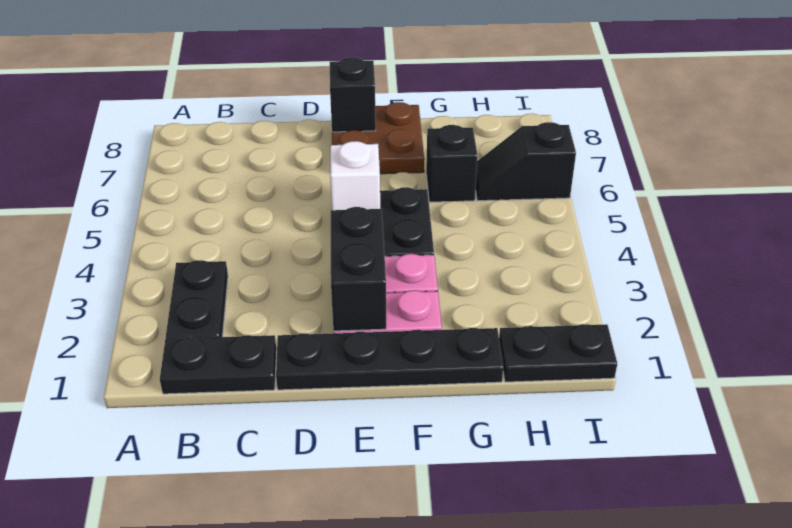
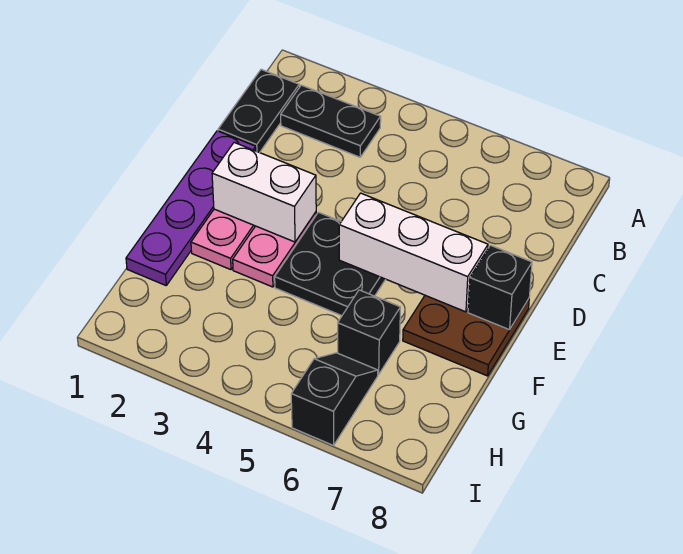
black 1x4 plate [276,328,503,390] -> purple 1x4 plate [126,131,256,285]
black 1x2 brick [331,207,386,331] -> white 1x2 brick [212,143,316,242]
white 1x1 brick [330,141,380,210] -> white 1x3 brick [339,193,488,312]
black 1x2 plate [499,324,617,382] -> none

